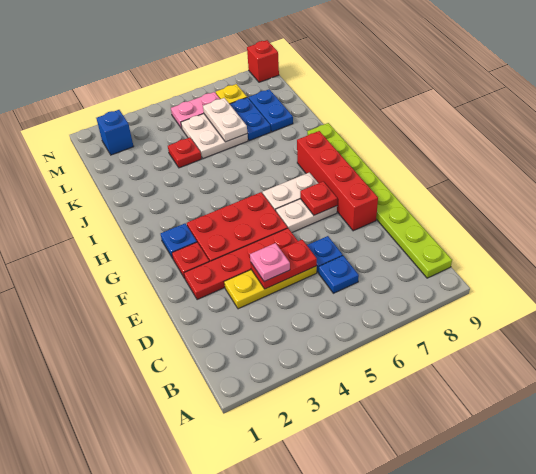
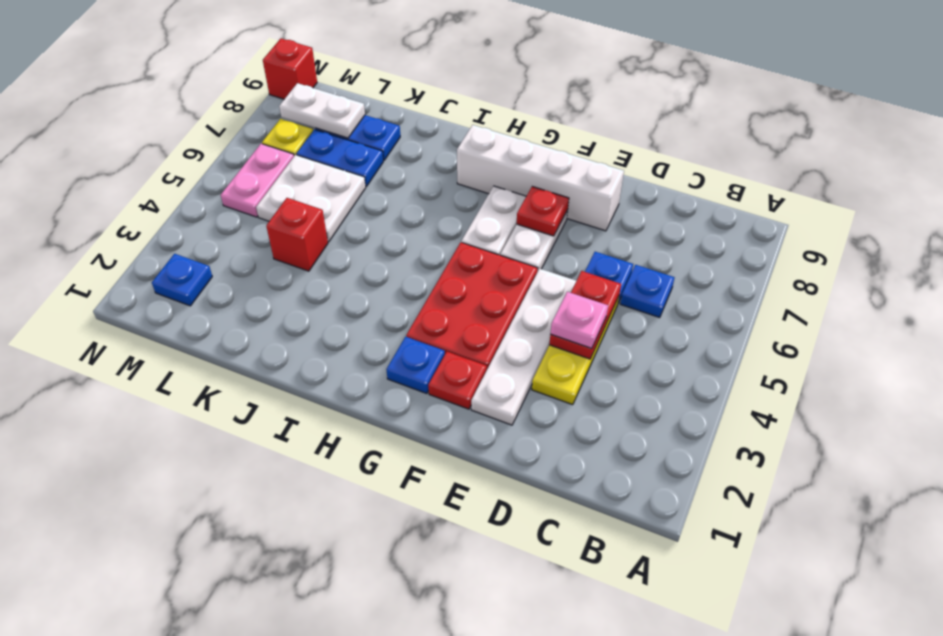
lime 1x8 plate [307,123,452,278] -> none
red 1x4 plate [184,228,298,300] -> white 1x4 plate [471,269,576,425]
red 1x4 brick [297,131,378,231] -> white 1x4 brick [457,125,624,231]
red 1x1 plate [168,137,202,168] -> red 1x1 brick [266,198,328,271]
white 1x2 plate [203,98,247,142] -> white 1x2 plate moved to [279,83,365,138]
blue 1x1 brick [96,110,134,155] -> blue 1x1 plate [152,254,212,306]

